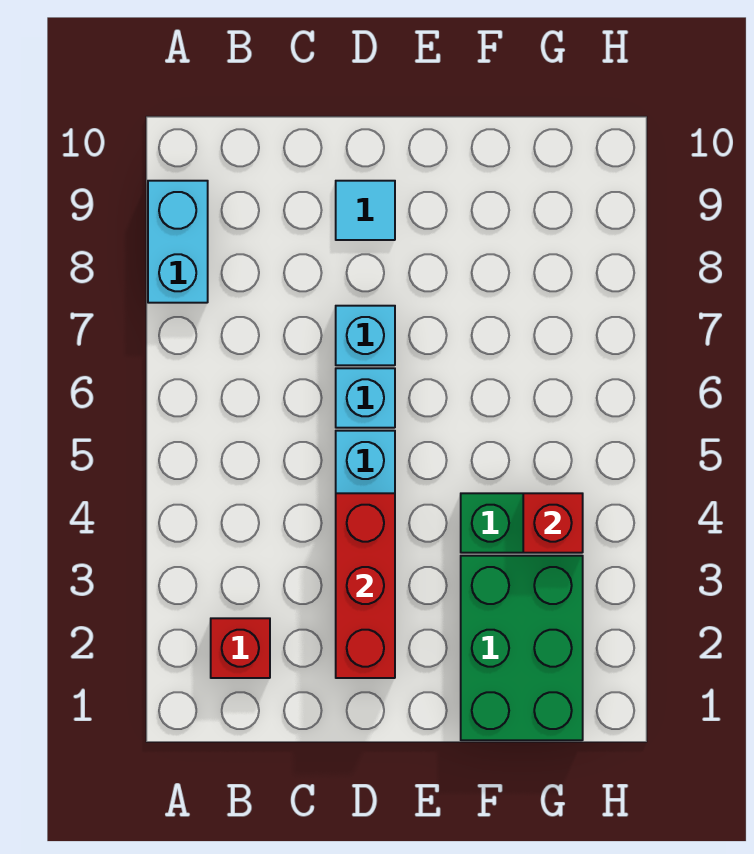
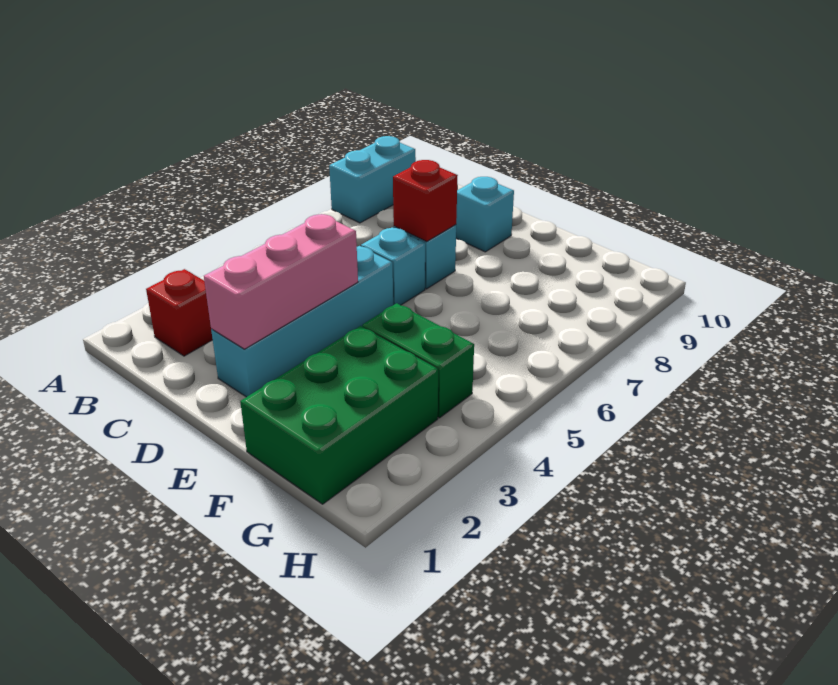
red 1x3 brick [336,493,395,678] -> pink 1x3 brick [204,214,358,349]
cyan 1x1 tile [336,181,395,240] -> cyan 1x1 brick [456,177,514,252]
red 1x1 brick [523,493,583,553] -> red 1x1 brick moved to [393,160,458,241]

